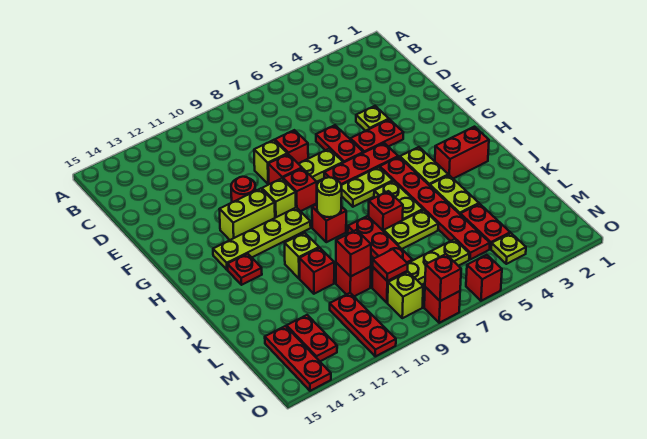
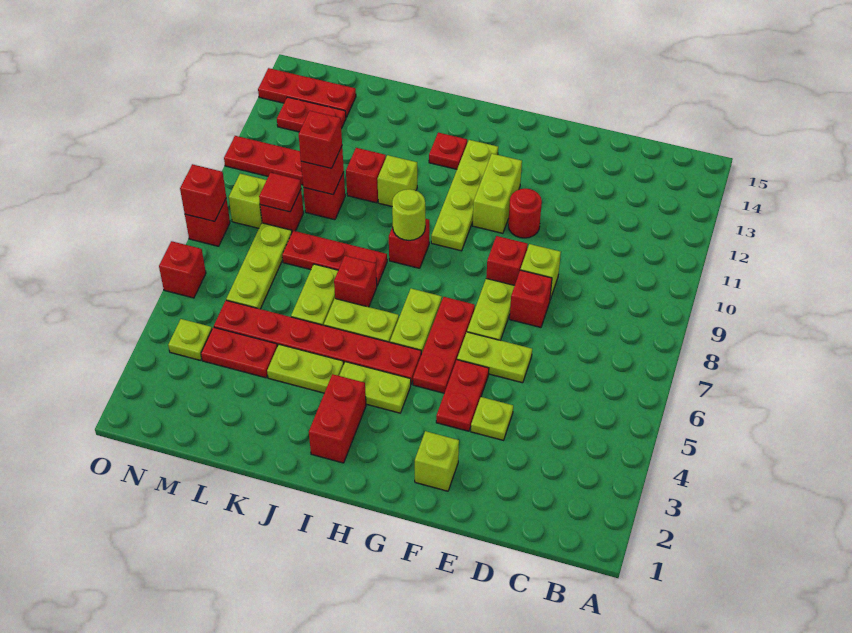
red 1x2 plate [316,125,363,163] -> lime 1x2 plate [457,332,532,383]
red 1x1 brick [283,168,317,211] -> red 1x1 brick moved to [299,111,342,168]
lime 1x1 brick [262,178,296,218] -> lime 1x1 brick moved to [415,431,459,491]

